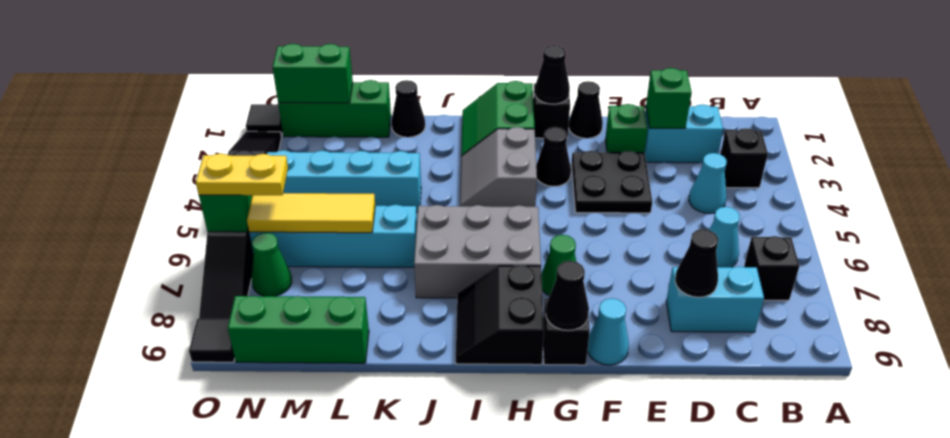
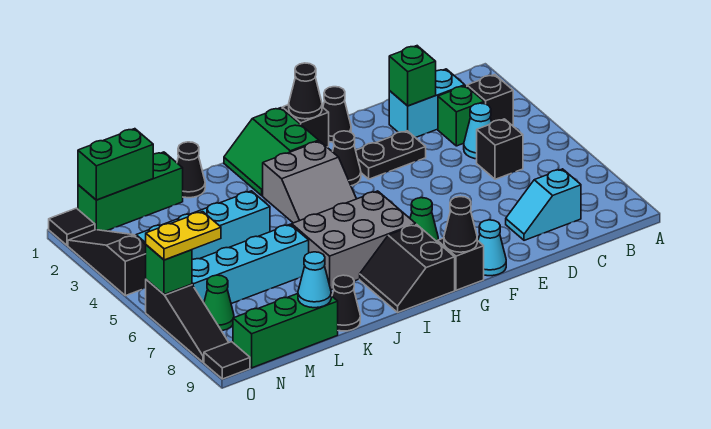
black 1x1 brick [744,236,799,300] -> black 1x1 brick moved to [477,119,523,179]
cyan 1x1 cone [709,207,740,267] -> cyan 1x1 cone moved to [298,252,331,308]
cyan 1x2 brick [666,267,764,332] -> cyan 1x2 slope [506,169,581,240]
black 1x1 cone [675,229,718,297] -> black 1x1 cone moved to [332,275,360,331]
green 1x1 brick [605,104,648,153] -> green 1x1 brick moved to [438,86,484,146]
black 2x2 plate [571,151,652,213] -> black 1x2 plate [356,131,426,179]
grey 2x2 slope [460,127,537,207] -> grey 2x2 slope turned to [263,141,356,223]
yellow 1x3 tile [247,193,375,233] -> none

